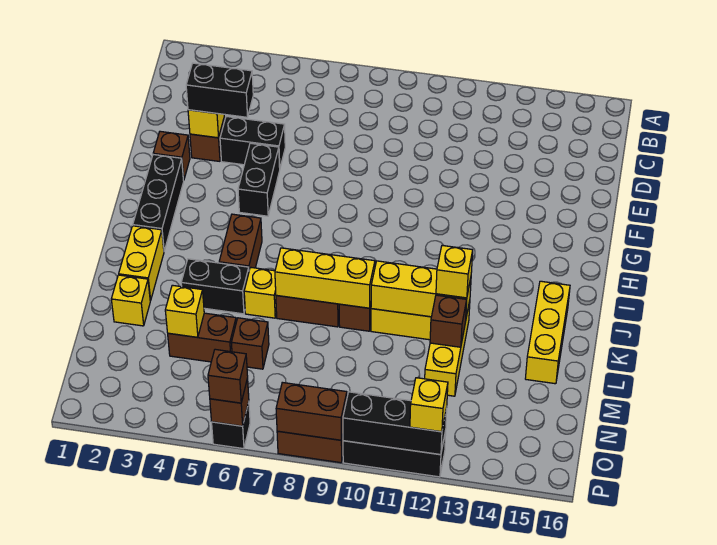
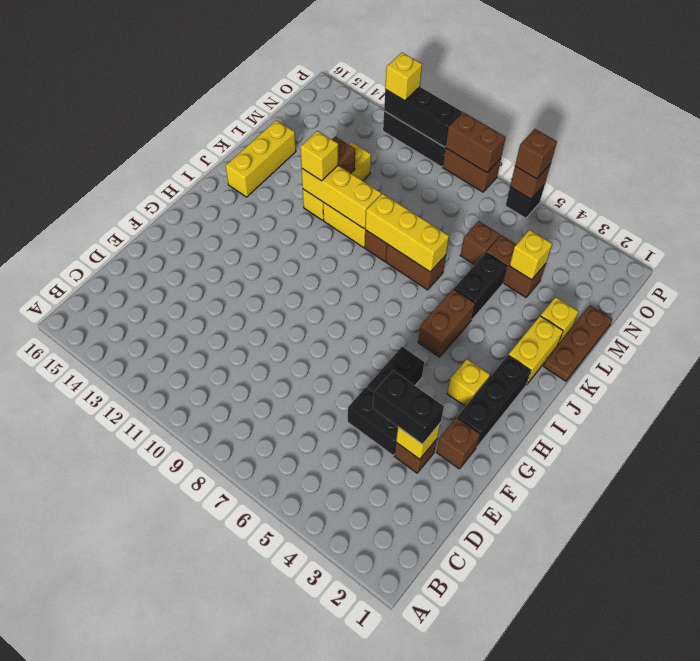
none -> brown 1x3 plate [543,305,613,381]
black 1x2 brick [181,259,249,314] -> black 1x2 brick turned to [454,253,507,319]
yellow 1x1 brick [244,267,277,318] -> yellow 1x1 brick moved to [447,359,490,406]

